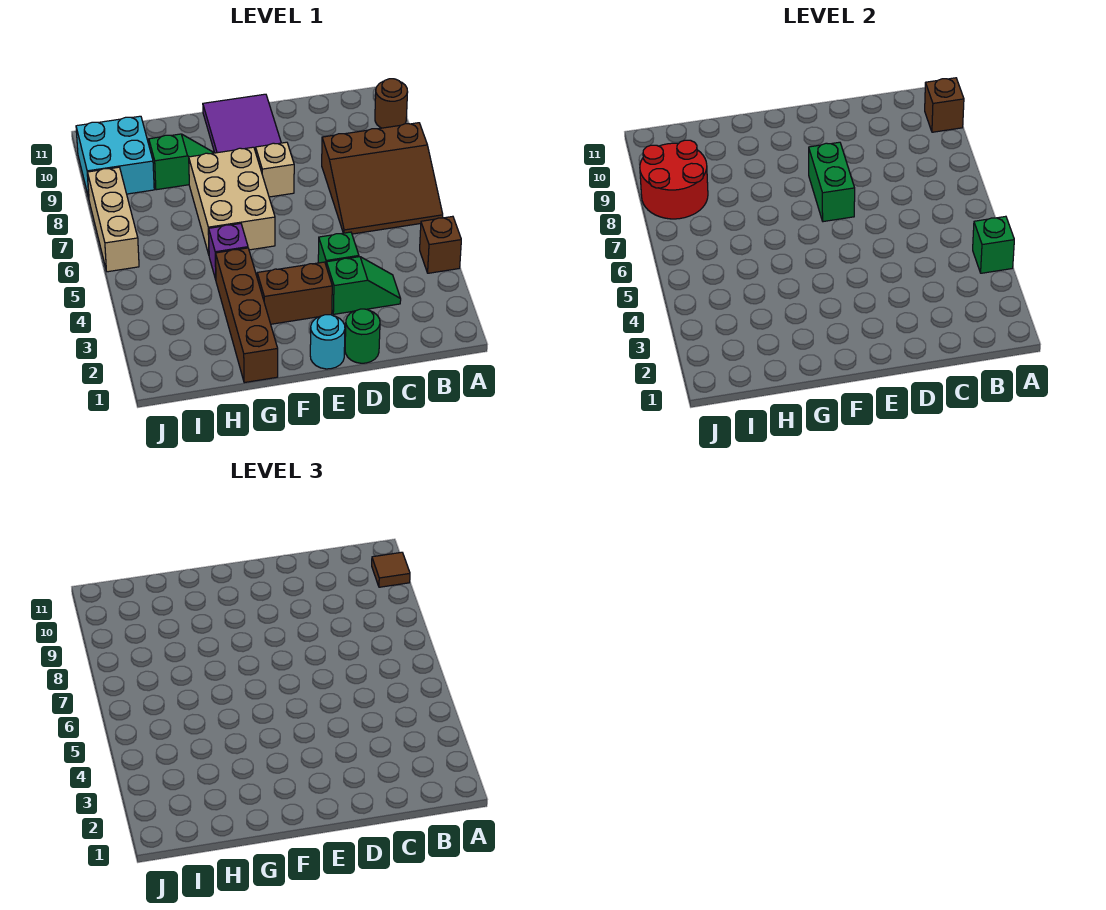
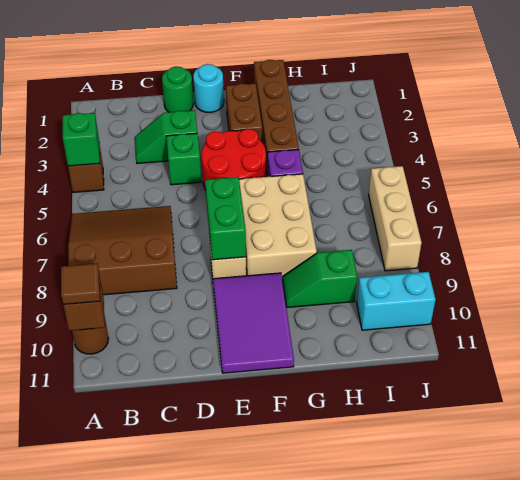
brown 1x2 brick [257,262,332,324] -> brown 1x2 brick turned to [226,83,262,142]
red 2x2 round brick [640,140,708,219] -> red 2x2 round brick moved to [202,129,266,190]
cyan 2x2 brick [76,116,154,198] -> cyan 1x2 brick [357,272,435,330]

